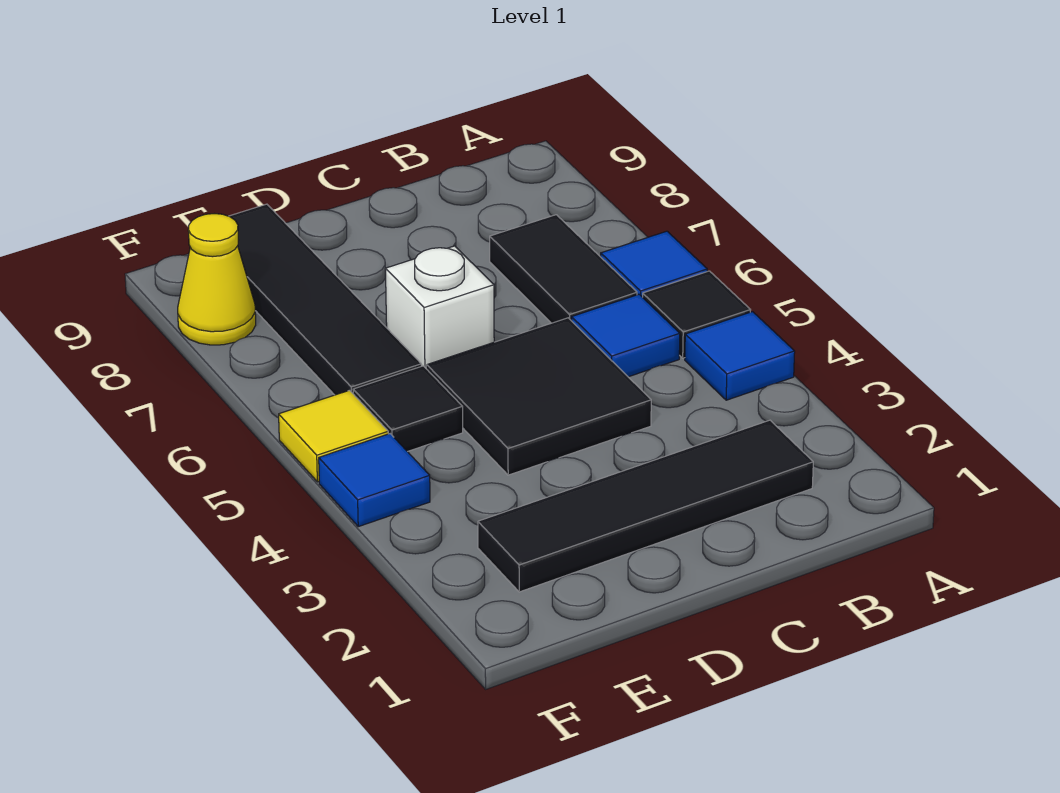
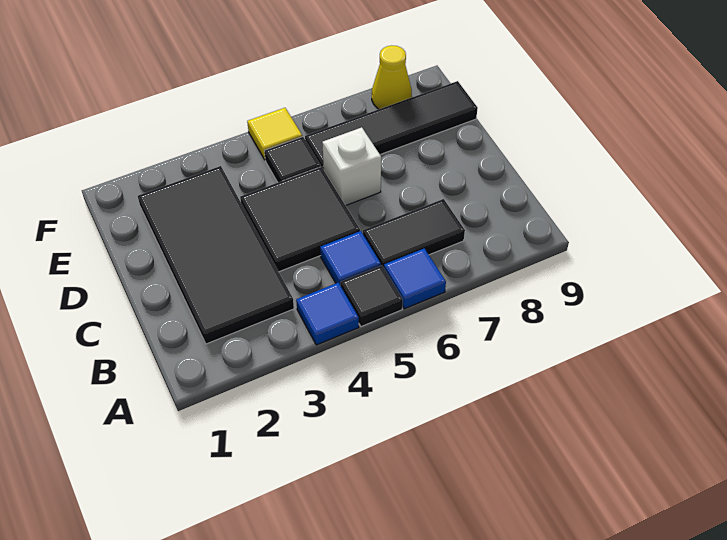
black 1x4 tile [478,420,813,592] -> black 2x4 tile [138,166,294,344]
blue 1x1 tile [319,434,430,527] -> none

